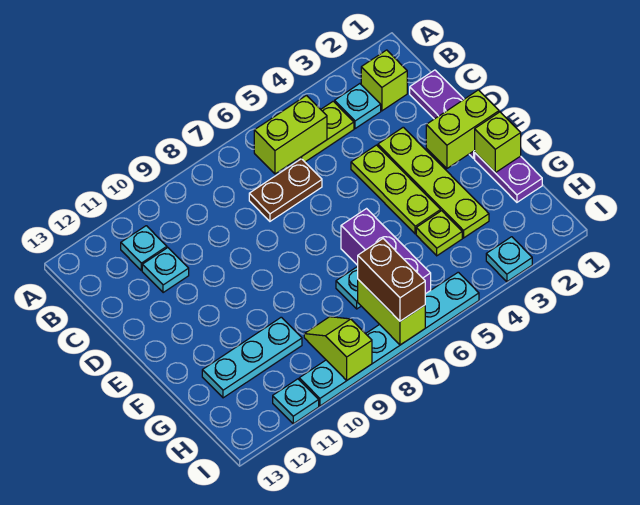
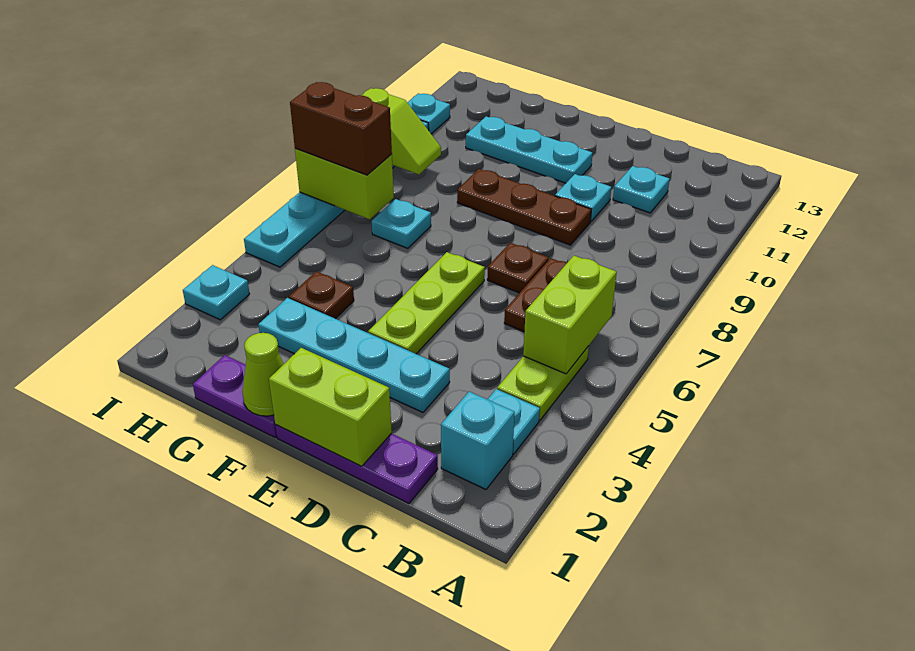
lime 1x1 brick [361,50,407,111] -> cyan 1x1 brick [441,392,515,490]
cyan 1x1 plate [121,226,167,271] -> cyan 1x1 plate moved to [555,174,611,221]
lime 1x4 plate [378,127,489,238] -> cyan 1x4 plate [258,298,450,412]
lime 1x3 plate [351,145,441,234] -> lime 1x3 plate turned to [368,252,485,354]
none -> brown 1x1 plate [487,243,549,293]
none -> brown 1x3 plate [457,169,591,245]
lime 1x2 brick [426,90,499,168] -> lime 1x2 brick turned to [269,348,392,466]
lime 1x1 brick [474,112,521,173] -> lime 1x1 cone [242,333,283,416]
purple 1x3 brick [341,209,431,294] -> none
lime 1x1 plate [416,211,462,256] -> brown 1x1 plate [289,271,354,319]
cyan 1x3 plate [202,317,302,398] -> cyan 1x3 plate turned to [466,116,593,183]

